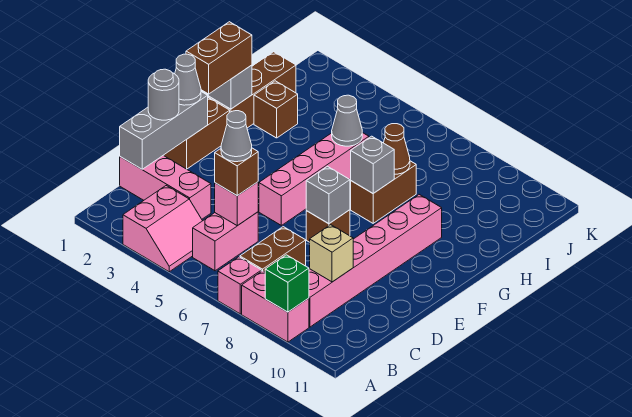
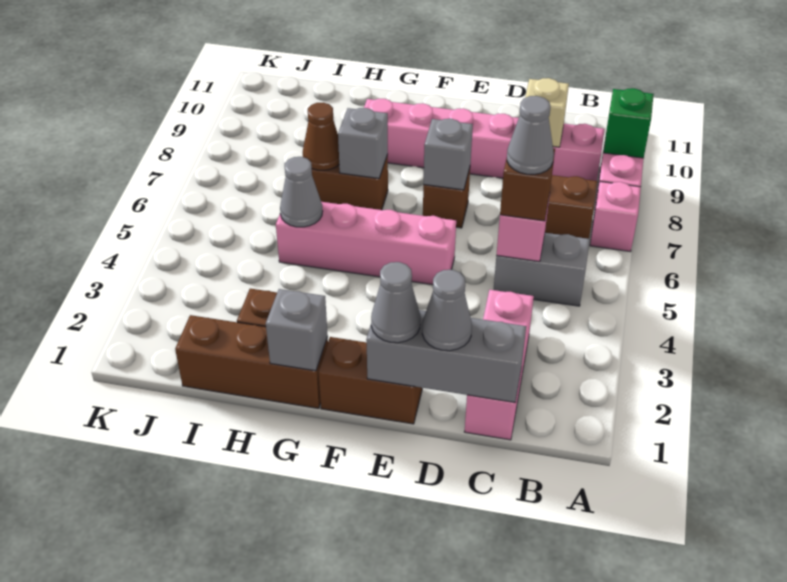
pink 2x2 slope [123,186,202,272] -> none
pink 1x2 brick [193,212,258,271] -> grey 1x2 brick [494,233,590,306]
grey 1x1 round brick [148,69,179,120] -> grey 1x1 cone [422,270,472,351]
brown 1x2 brick [186,22,252,94] -> none

